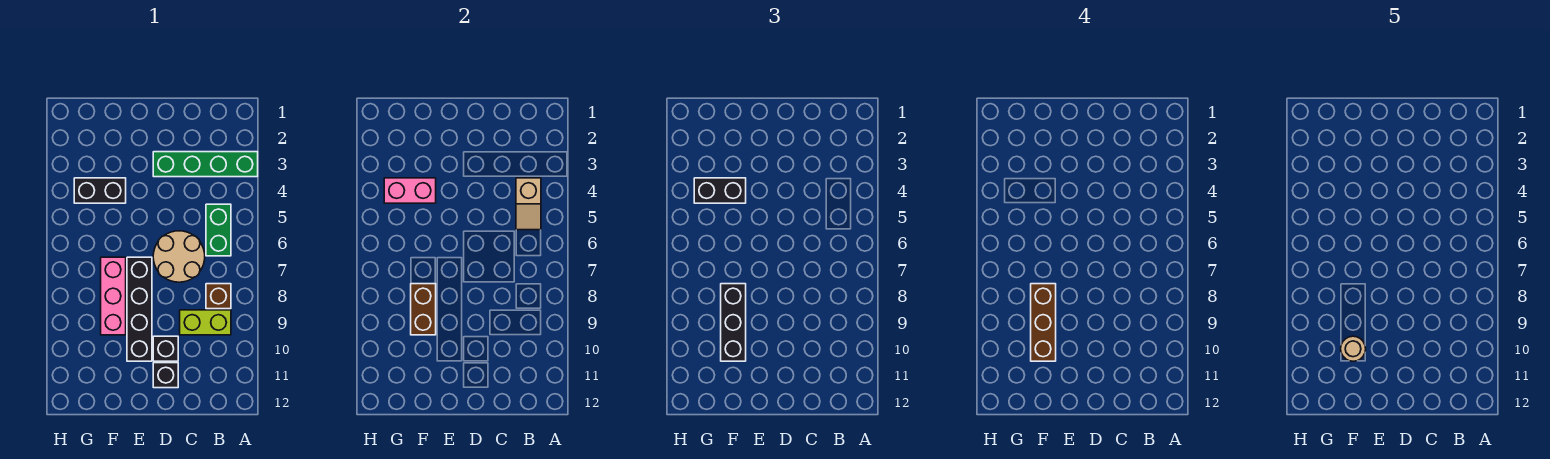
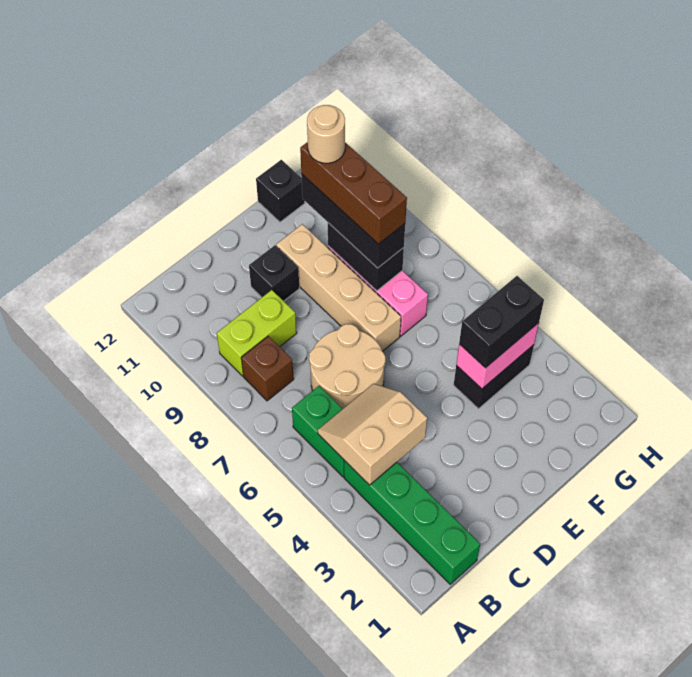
green 1x4 brick [153,152,258,177] -> green 1x4 brick turned to [344,460,480,584]
tan 1x2 slope [516,178,541,230] -> tan 2x2 slope [318,384,427,485]
black 1x1 brick [153,363,178,388] -> black 1x1 brick moved to [256,160,305,222]
black 1x4 brick [127,257,152,361] -> tan 1x4 brick [276,224,401,351]
brown 1x2 brick [411,284,436,335] -> black 1x2 brick [328,223,404,291]

